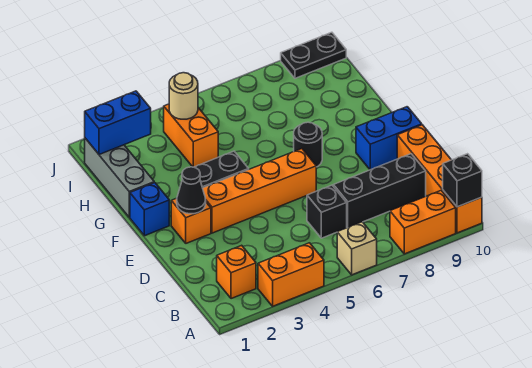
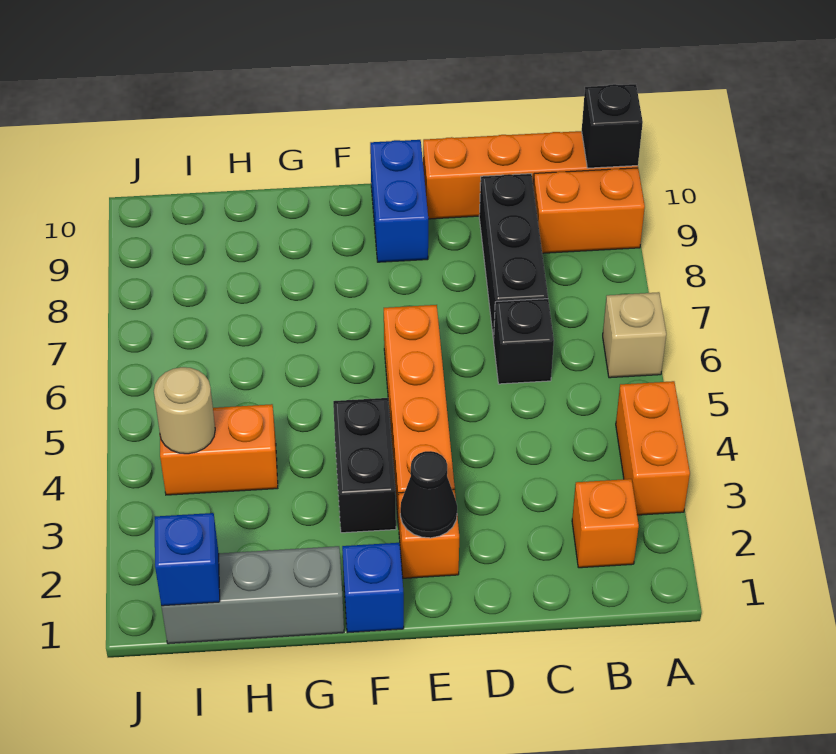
orange 1x2 brick [390,190,456,254] -> orange 1x2 brick turned to [533,168,645,253]
black 1x1 round brick [294,122,322,167] -> none
blue 1x2 brick [85,91,151,155] -> blue 1x1 brick [155,513,220,606]
black 1x2 plate [281,32,346,78] -> none

